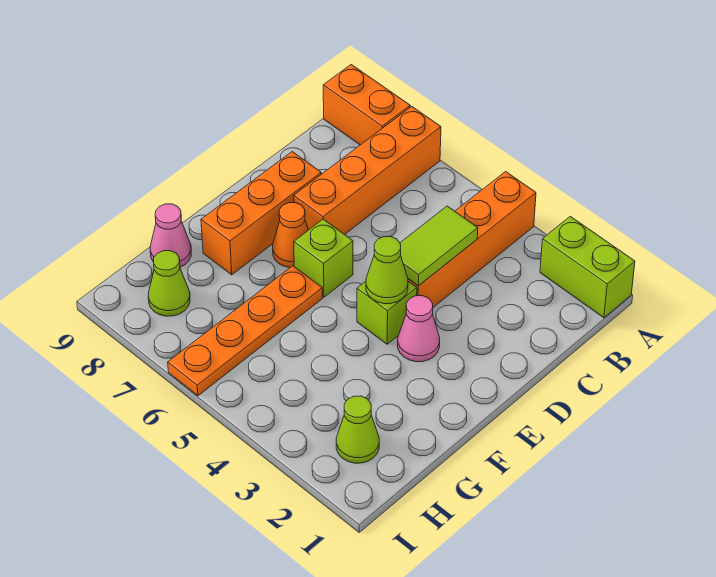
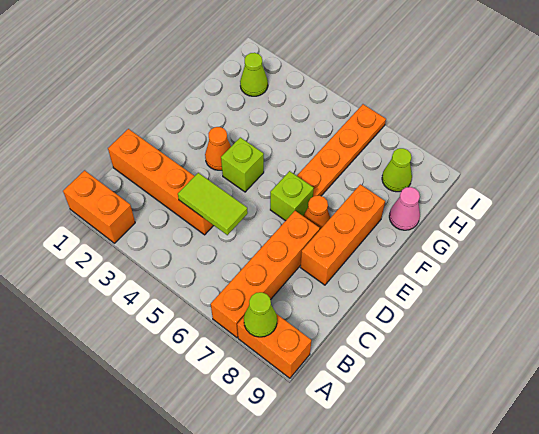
lime 1x2 brick [540,216,635,318] -> orange 1x2 brick [63,170,135,243]
orange 1x4 brick [408,172,536,307] -> orange 1x4 brick turned to [108,129,214,235]
lime 1x2 tile [400,206,478,286] -> lime 1x2 tile turned to [178,173,248,235]
pink 1x1 cone [398,296,440,362] -> orange 1x1 cone [205,127,231,170]
lime 1x1 cone [366,237,408,304] -> lime 1x1 cone moved to [244,292,277,337]

